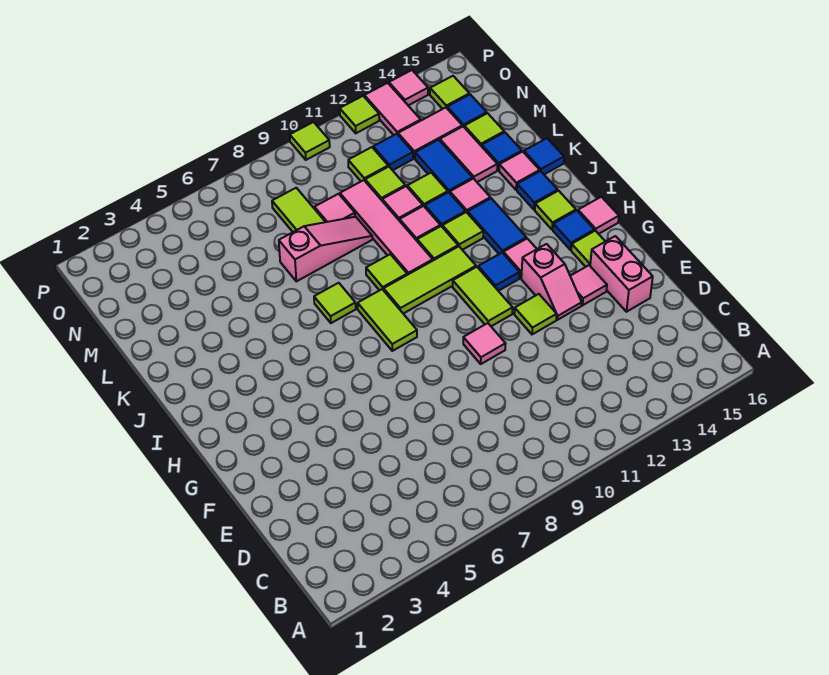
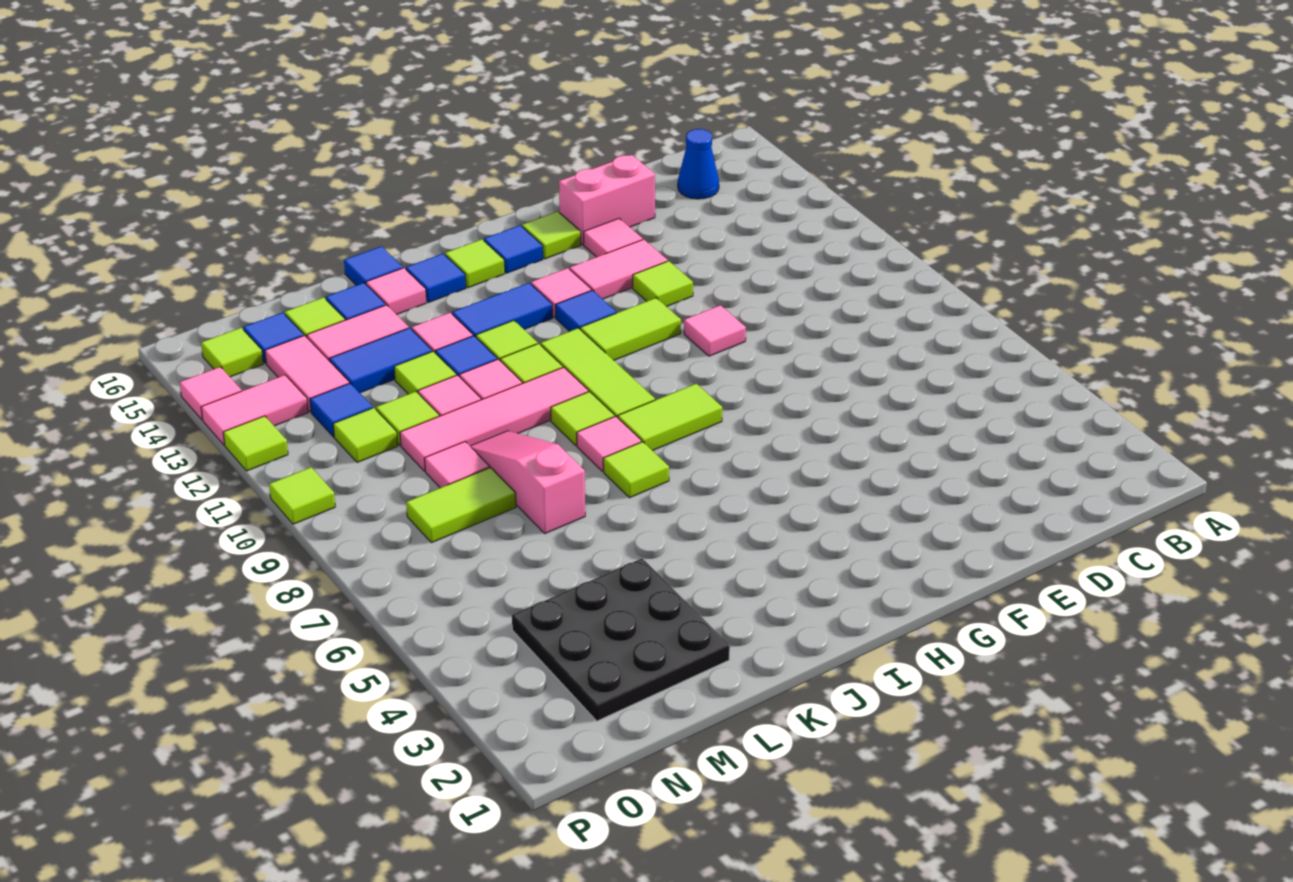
none -> blue 1x1 cone [678,129,719,199]
pink 1x2 slope [521,244,582,320] -> pink 1x2 tile [570,239,668,299]
pink 1x1 tile [578,197,619,234] -> pink 1x1 tile moved to [577,416,641,471]
none -> black 3x3 plate [512,559,730,721]

